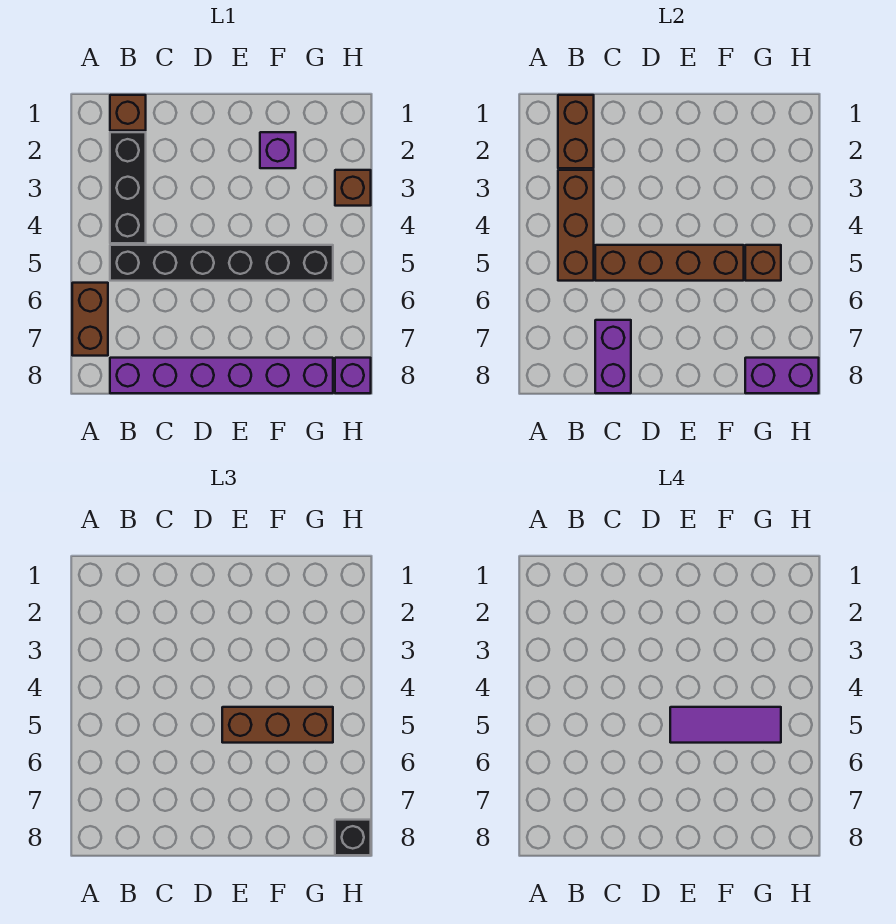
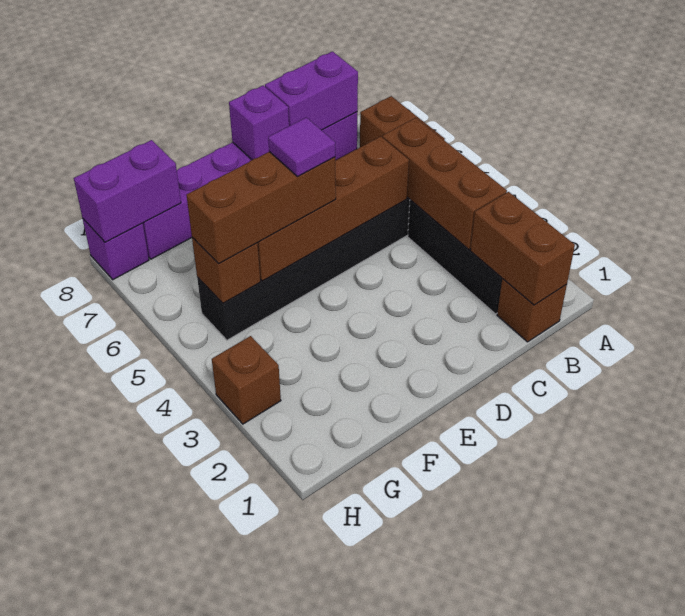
purple 1x2 brick [595,320,631,393] -> purple 1x2 brick turned to [265,52,358,130]
purple 1x3 tile [670,707,781,743] -> purple 1x1 tile [268,117,335,177]
purple 1x1 brick [260,132,296,168] -> purple 1x1 brick moved to [229,85,289,160]
black 1x1 brick [335,820,371,855] -> none

